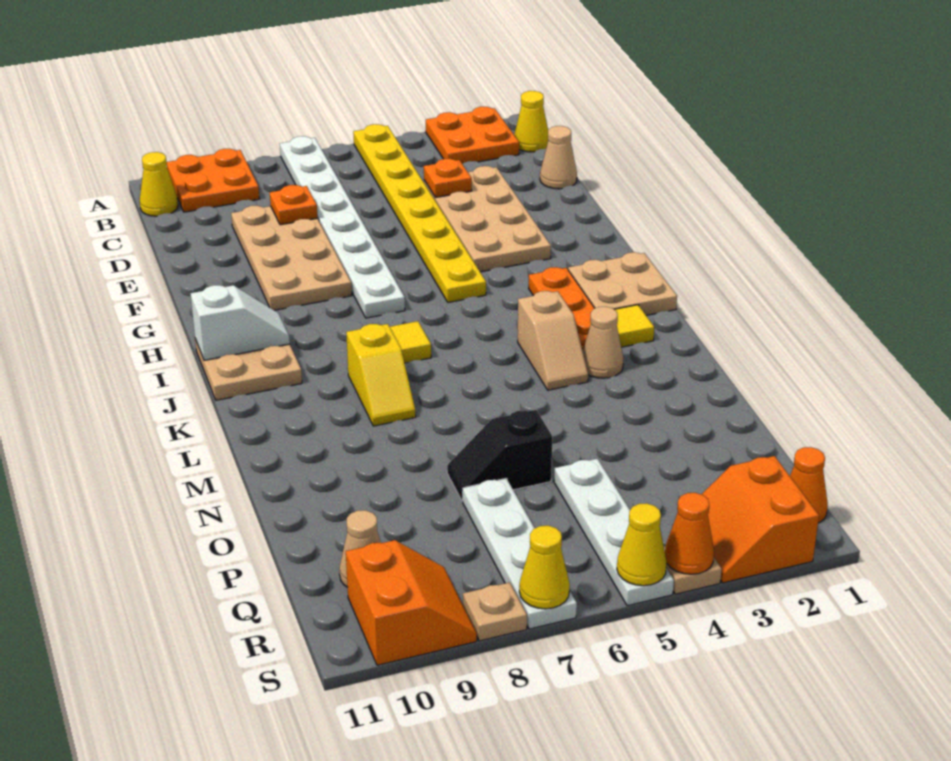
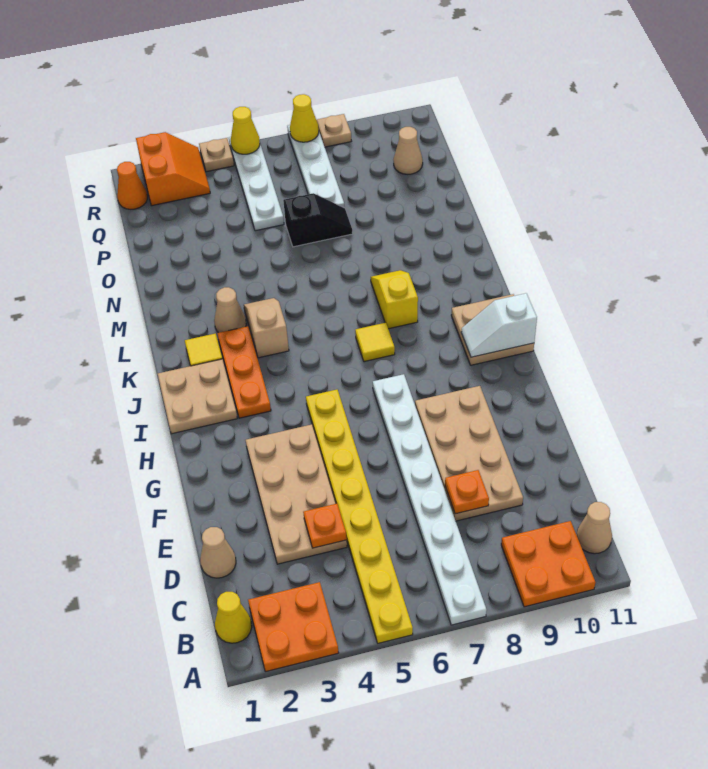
yellow 1x1 cone [140,152,178,216] -> tan 1x1 cone [577,502,612,554]
orange 2x2 slope [346,540,477,665] -> none
orange 1x1 cone [665,493,714,574] -> none

